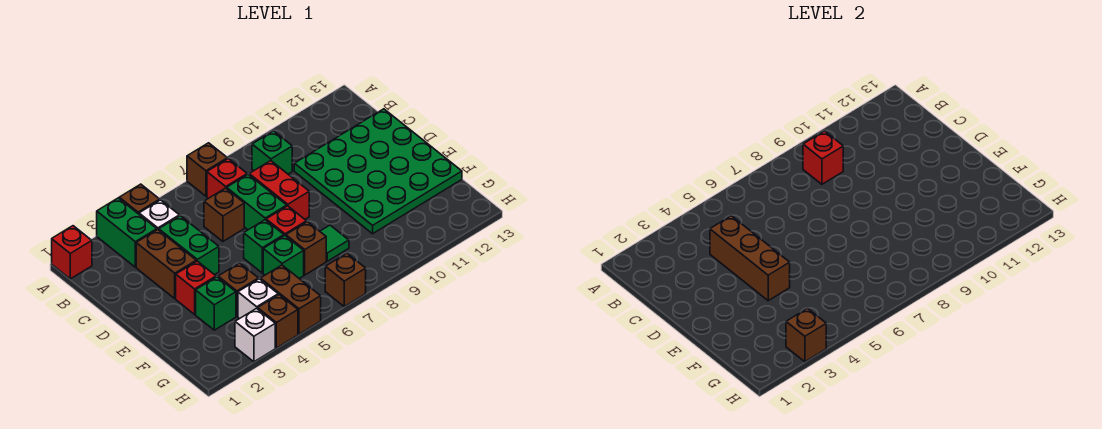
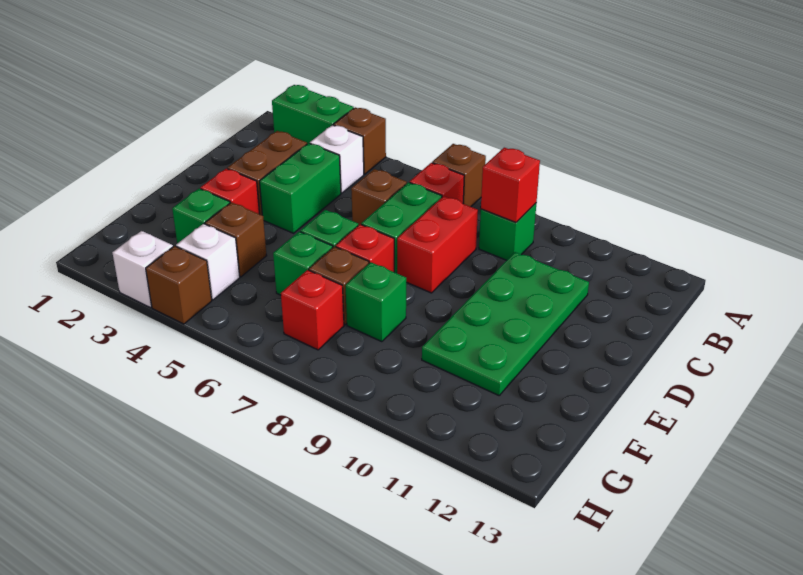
red 1x1 brick [52,226,92,279] -> red 1x1 brick moved to [281,270,344,350]
green 1x2 brick [97,198,157,267] -> green 1x2 brick turned to [272,85,354,144]
brown 1x3 brick [710,216,790,301] -> none
green 4x4 plate [294,109,462,234] -> green 2x4 plate [422,252,589,395]
green 1x1 tile [320,225,349,261] -> green 1x1 brick [346,262,406,342]
brown 1x2 brick [261,265,321,334] -> none
brown 1x1 brick [786,308,826,362] -> none
brown 1x1 brick [325,253,366,306] -> none

